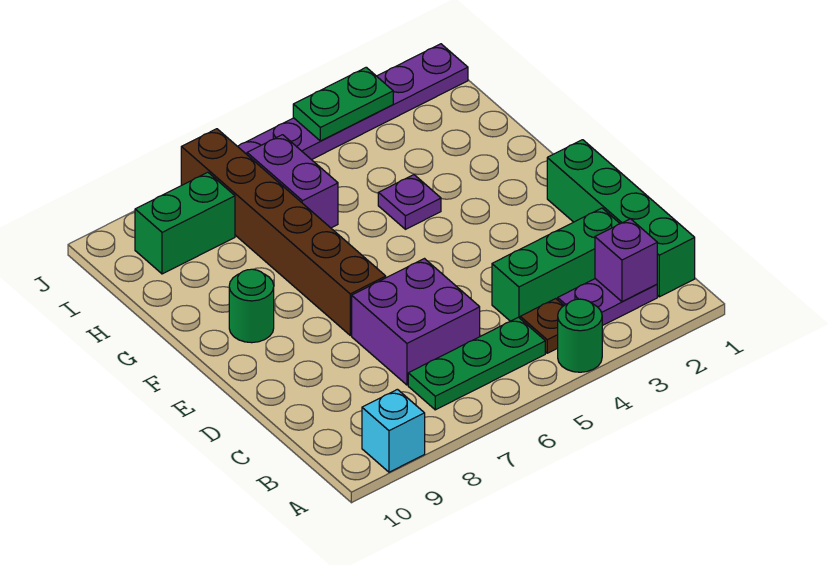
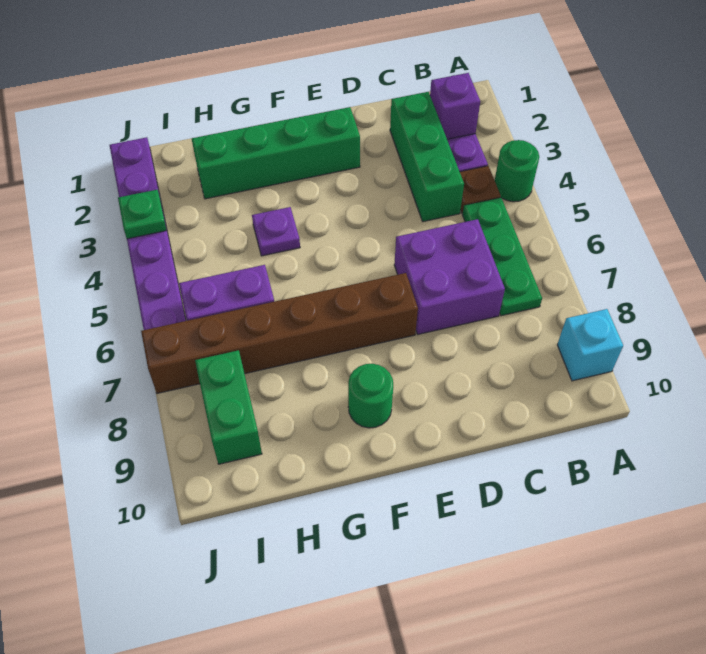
green 1x4 brick [547,140,695,297] -> green 1x4 brick moved to [191,107,360,199]
green 1x2 plate [293,67,393,141] -> green 1x1 plate [118,190,167,239]

